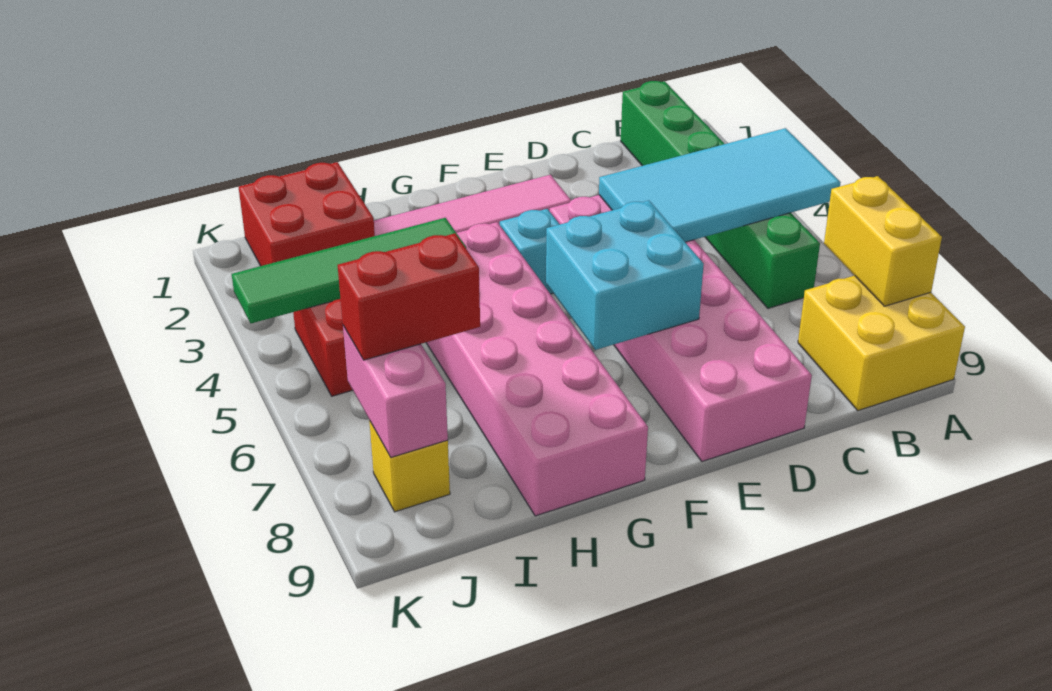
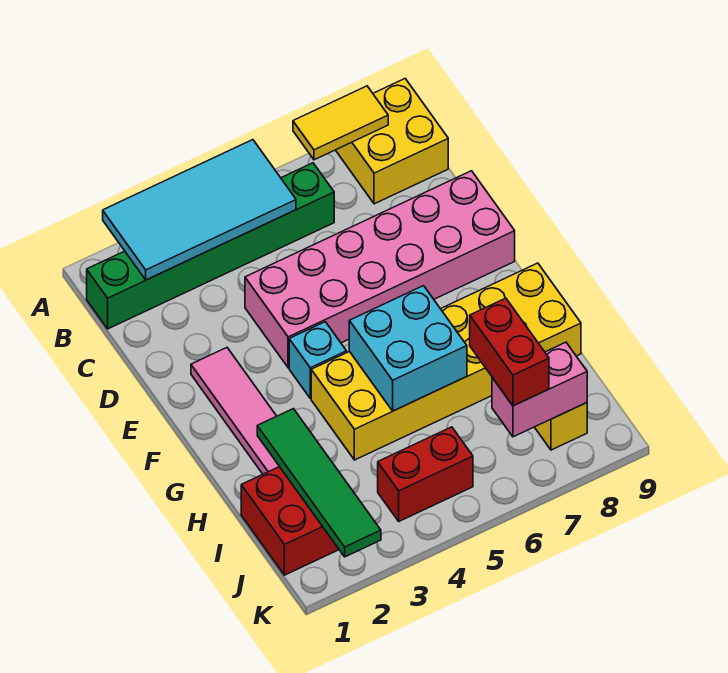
cyan 2x4 tile [599,128,841,242] -> cyan 2x4 tile turned to [103,140,296,280]
yellow 1x2 brick [824,176,942,306] -> yellow 1x2 tile [293,86,388,160]
cyan 2x2 brick [546,201,704,350] -> cyan 2x2 brick moved to [349,286,467,411]
pink 2x6 brick [426,222,648,516] -> yellow 2x6 brick [311,263,581,460]
green 1x4 tile [232,218,466,323] -> green 1x4 tile moved to [257,409,381,557]

